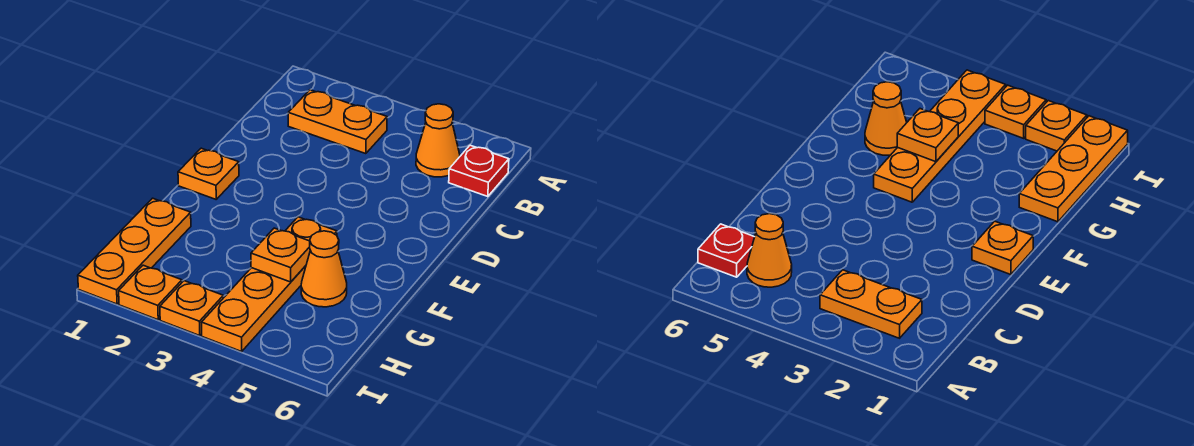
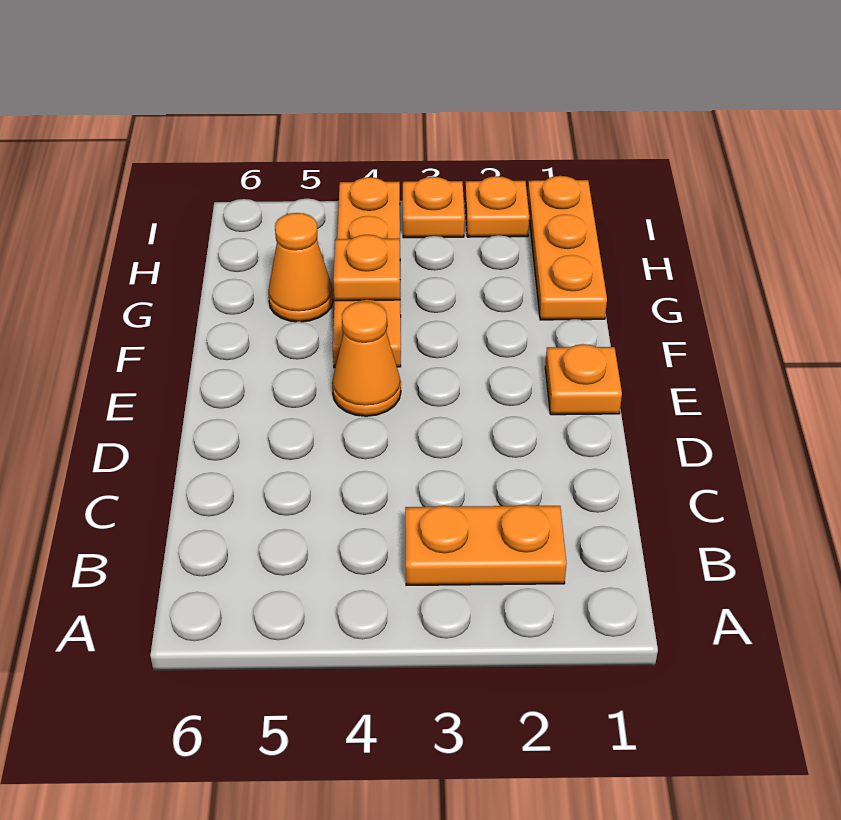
orange 1x1 cone [416,104,460,177] -> orange 1x1 cone moved to [332,301,401,416]
red 1x1 plate [449,145,509,197] -> none

